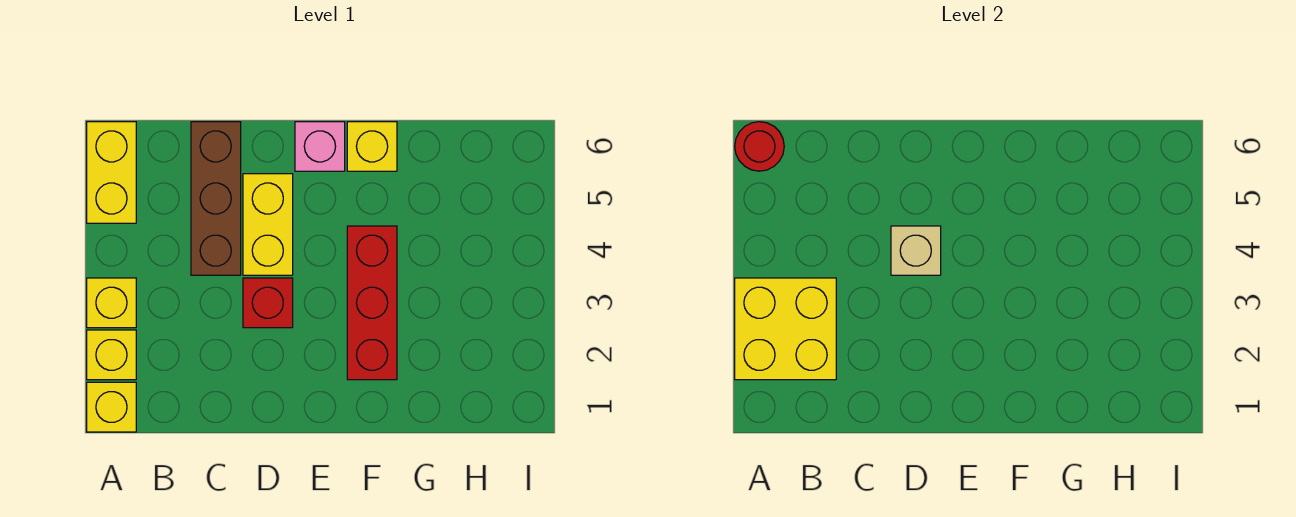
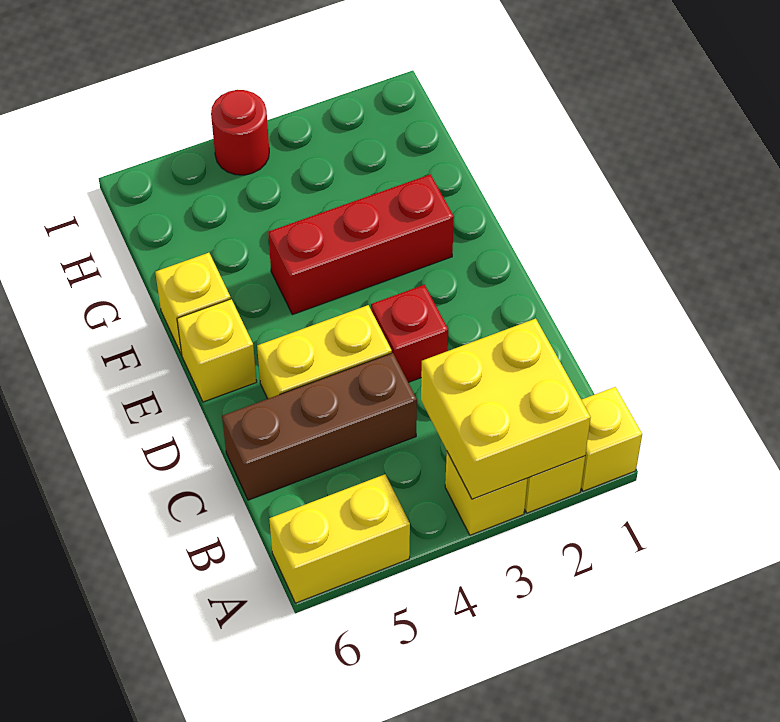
red 1x1 round brick [735,122,784,171] -> red 1x1 round brick moved to [211,90,269,175]
tan 1x1 brick [891,226,941,275] -> none
pink 1x1 brick [295,122,345,171] -> yellow 1x1 brick [177,299,257,402]

